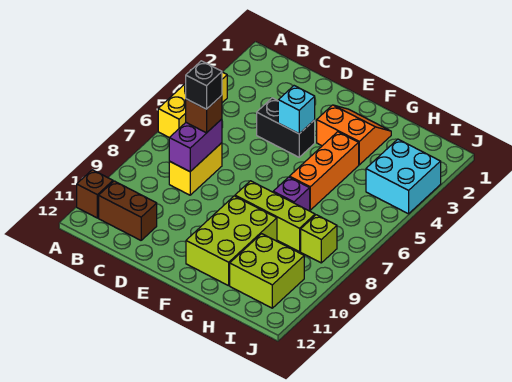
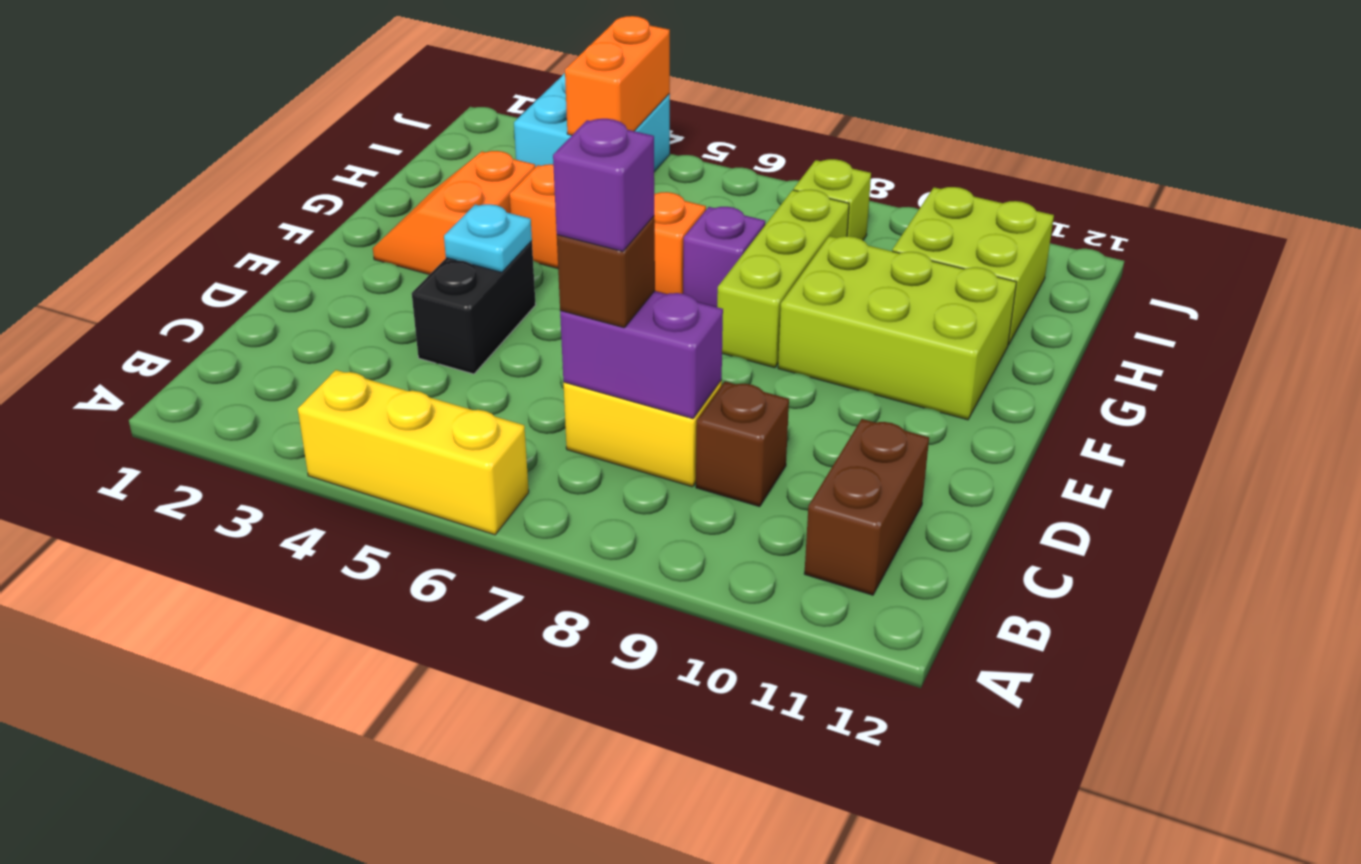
brown 1x1 brick [77,170,113,218] -> brown 1x1 brick moved to [696,381,789,507]
black 1x1 brick [186,61,222,109] -> purple 1x1 brick [553,119,654,251]
cyan 1x1 brick [278,86,315,134] -> cyan 1x1 plate [444,204,532,272]
none -> orange 1x2 brick [565,16,670,135]

